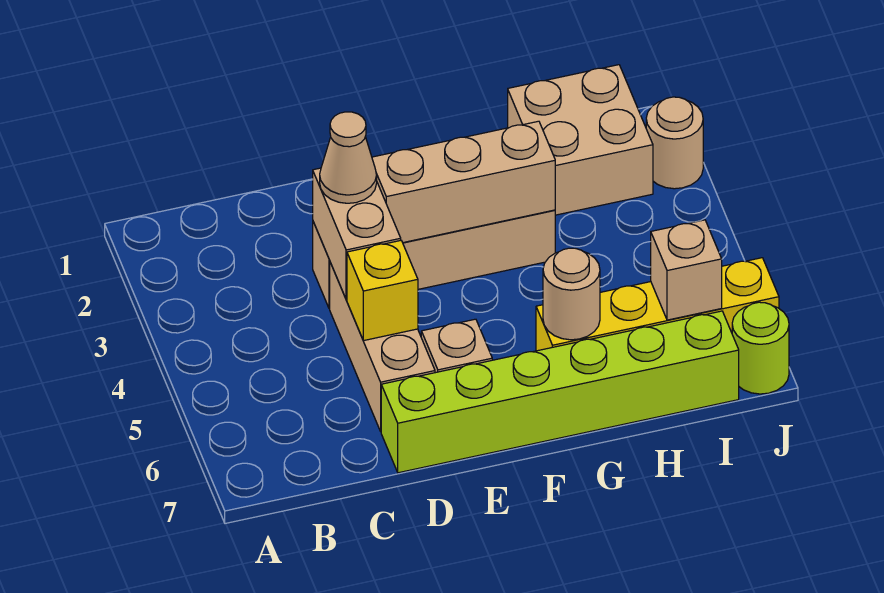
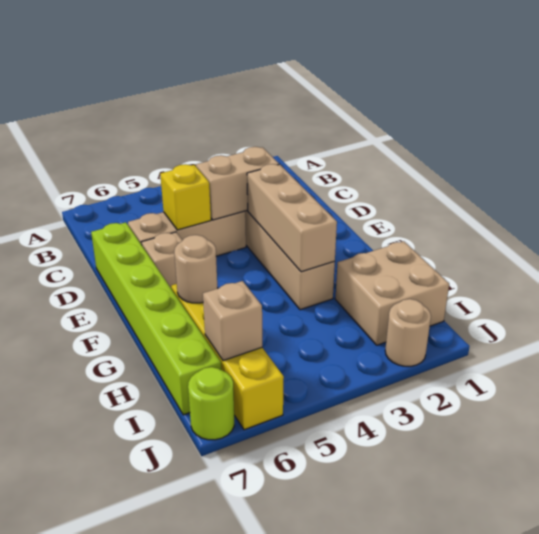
tan 1x1 cone [320,112,377,203] -> none

